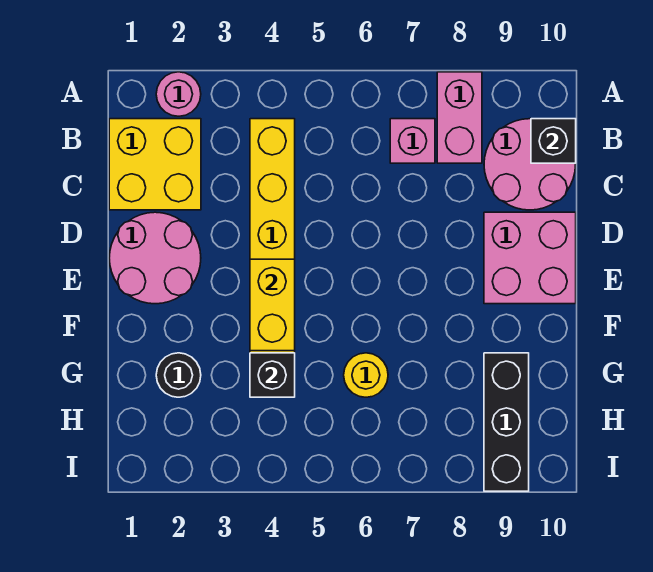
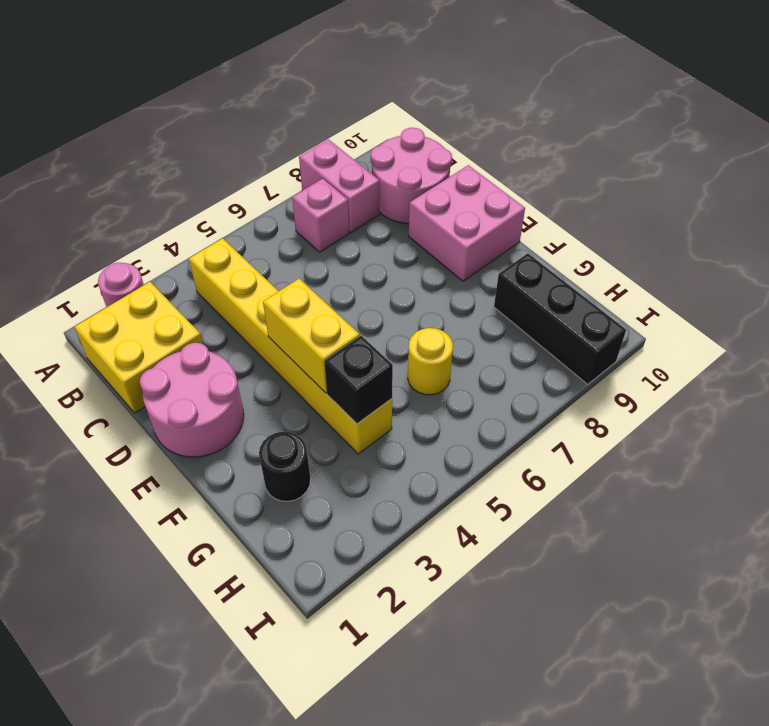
black 1x1 brick [531,119,576,163] -> none

